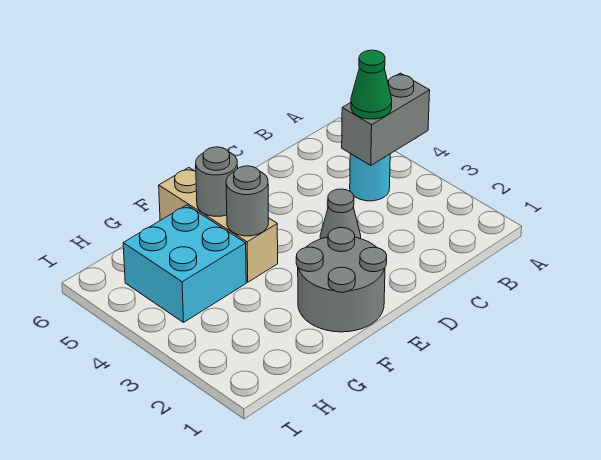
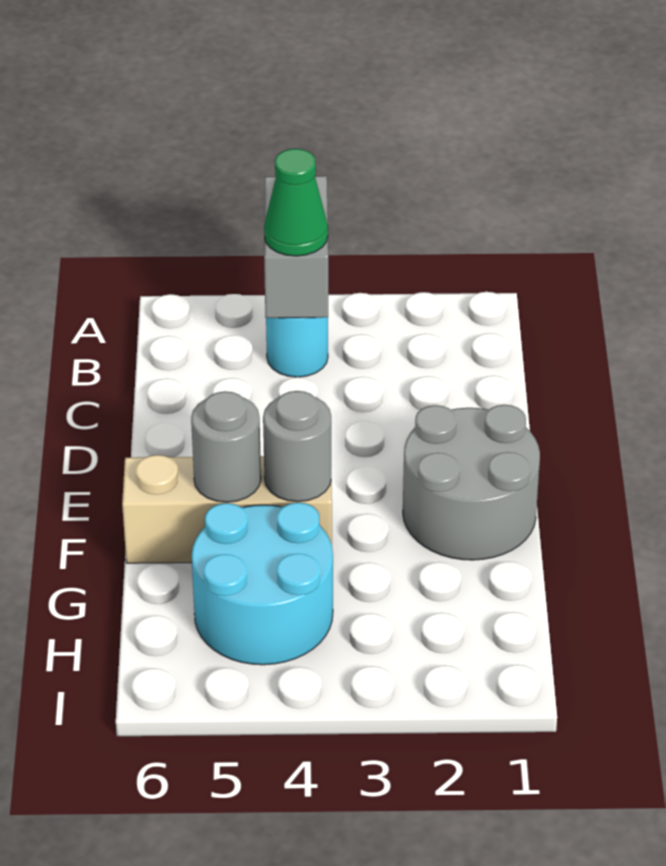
grey 1x1 cone [320,189,361,239] -> none
cyan 2x2 brick [123,205,246,322] -> cyan 2x2 round brick [192,502,333,665]

